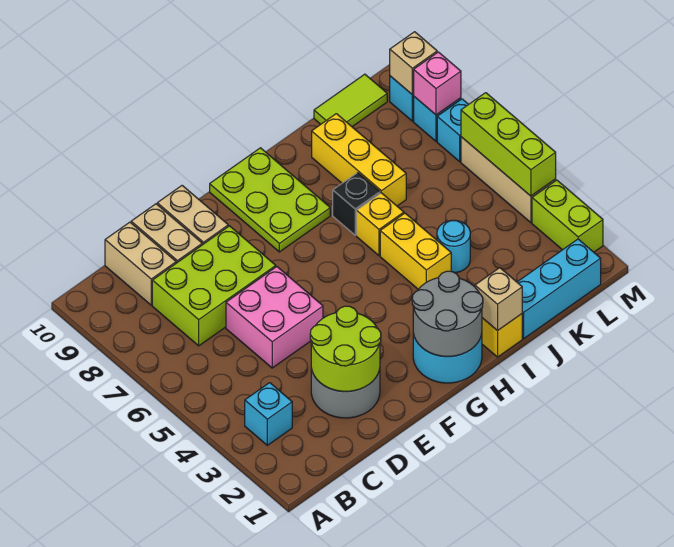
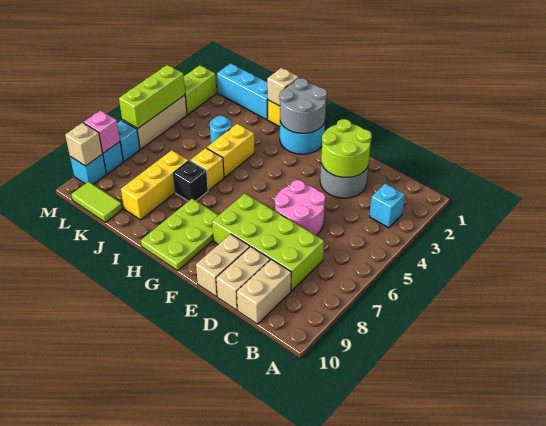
lime 2x3 brick [152,226,276,346] -> lime 2x4 brick [212,194,324,291]
pink 2x2 brick [226,267,323,368] -> pink 2x2 round brick [275,180,325,235]

